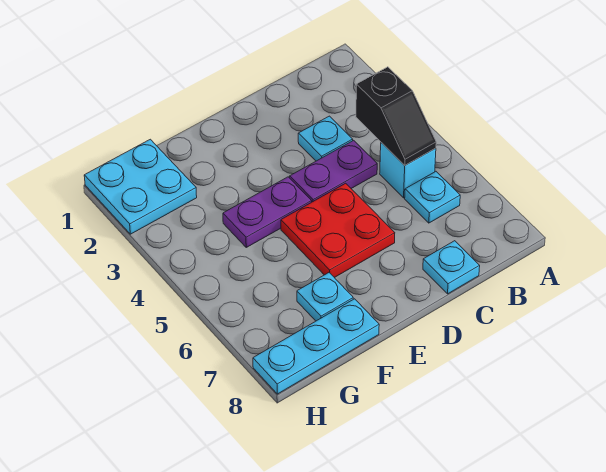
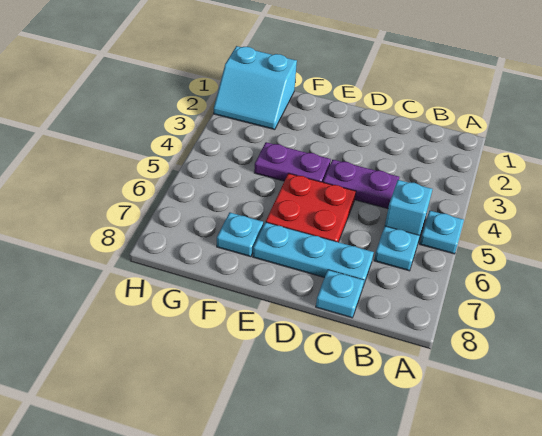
black 1x2 slope [356,67,436,165] -> none
cyan 1x1 plate [298,116,353,161] -> cyan 1x1 plate moved to [420,211,464,254]
cyan 1x3 plate [253,299,379,394] -> cyan 1x3 plate moved to [253,222,374,286]
cyan 2x2 plate [84,139,197,234] -> cyan 2x2 slope [214,46,297,130]

